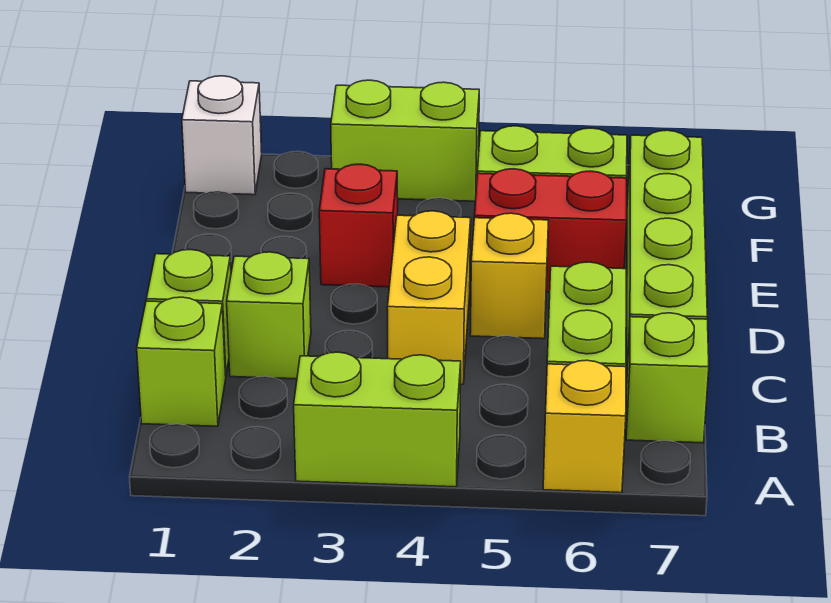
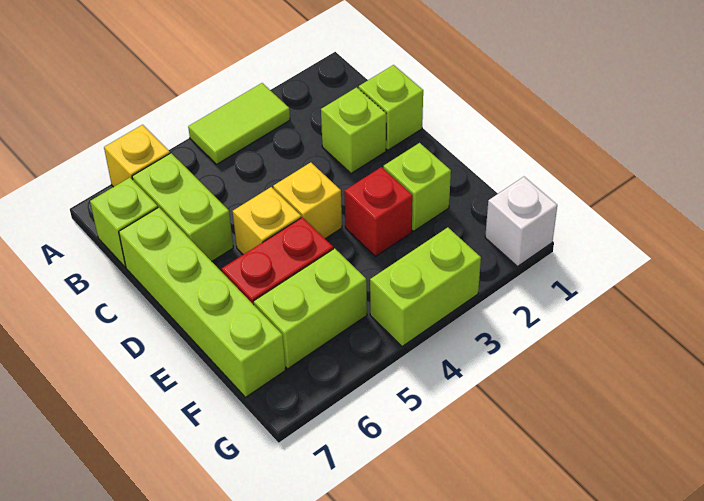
lime 1x2 brick [294,352,461,487] -> lime 1x2 tile [188,83,290,164]
lime 1x1 brick [137,297,226,426] -> lime 1x1 brick moved to [383,143,451,231]
yellow 1x2 brick [387,211,471,384] -> yellow 1x1 brick [273,162,342,239]

